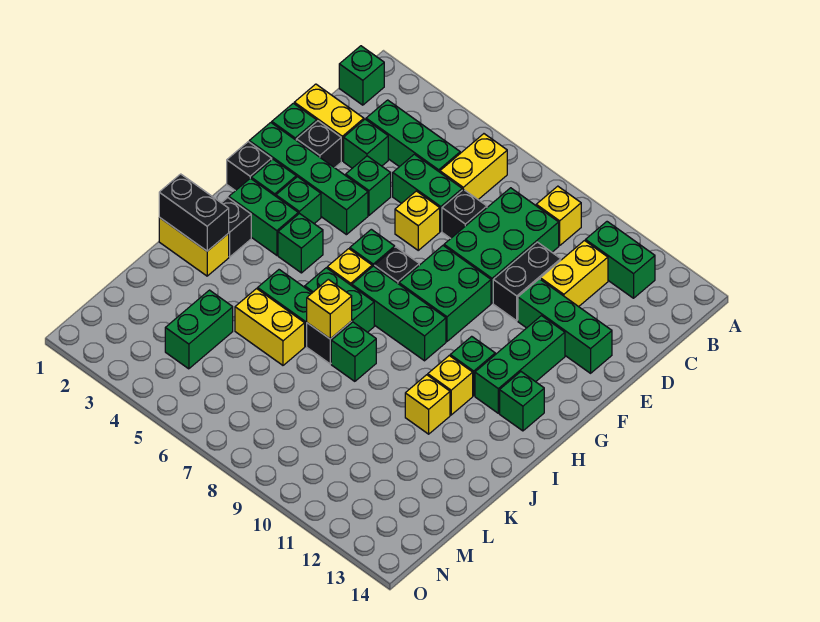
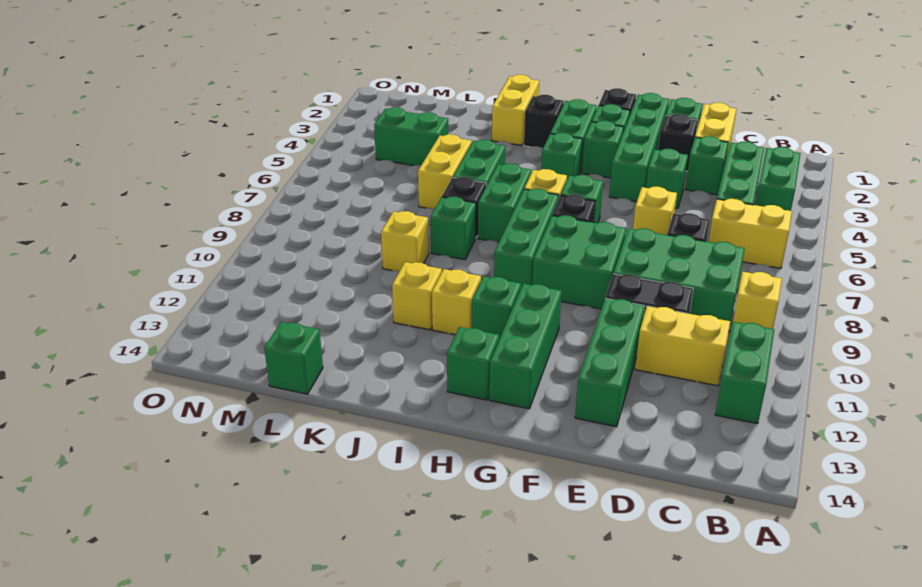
green 1x1 brick [339,46,384,105] -> green 1x1 brick moved to [264,322,323,394]
green 1x2 brick [393,154,462,231] -> green 1x2 brick moved to [755,147,801,211]
green 1x3 brick [475,316,565,413] -> green 1x3 brick turned to [489,284,562,409]
black 1x2 brick [159,174,229,251] -> none
yellow 1x1 brick [307,279,352,339] -> yellow 1x1 brick moved to [381,211,429,272]

